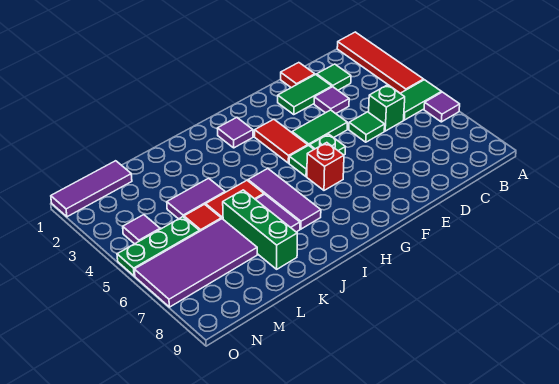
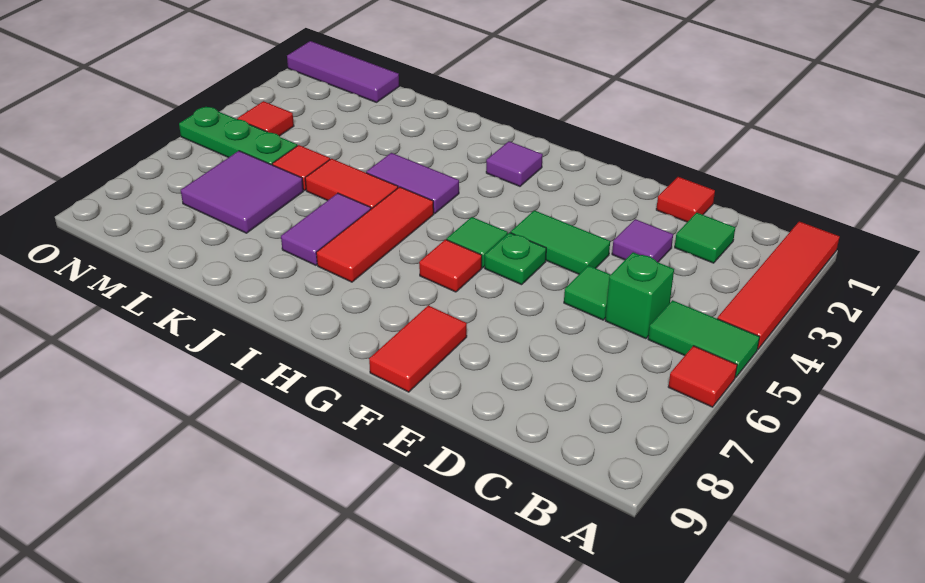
purple 1x1 tile [424,92,460,122] -> red 1x1 tile [668,346,737,407]
green 1x2 tile [278,75,332,115] -> none
red 1x2 tile [255,119,308,163] -> red 1x2 tile moved to [369,305,467,392]
red 1x1 brick [307,143,344,190] -> red 1x1 tile [419,240,482,292]
purple 1x3 tile [248,169,321,229] -> red 1x3 tile [316,187,434,282]
purple 1x2 tile [167,178,225,219] -> purple 1x2 tile moved to [366,153,459,214]
green 1x3 brick [223,190,297,269] -> none
purple 2x4 tile [134,219,257,307] -> purple 2x2 tile [181,151,303,233]
purple 1x1 tile [123,215,160,244] -> red 1x1 tile [237,101,294,136]

